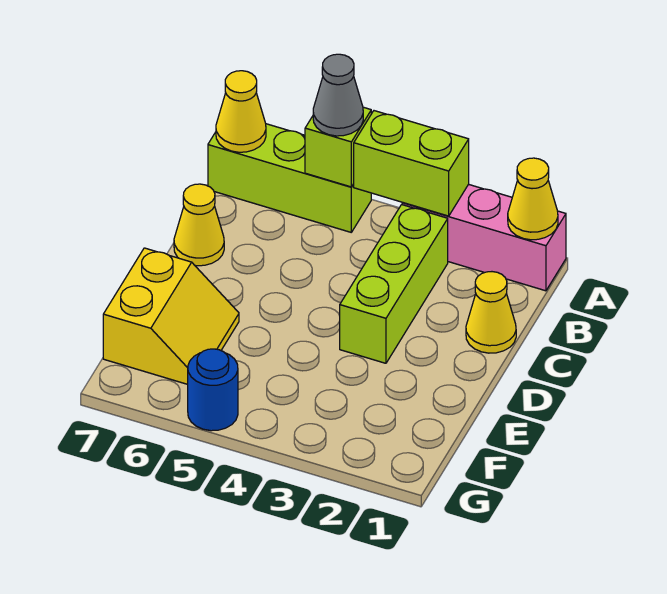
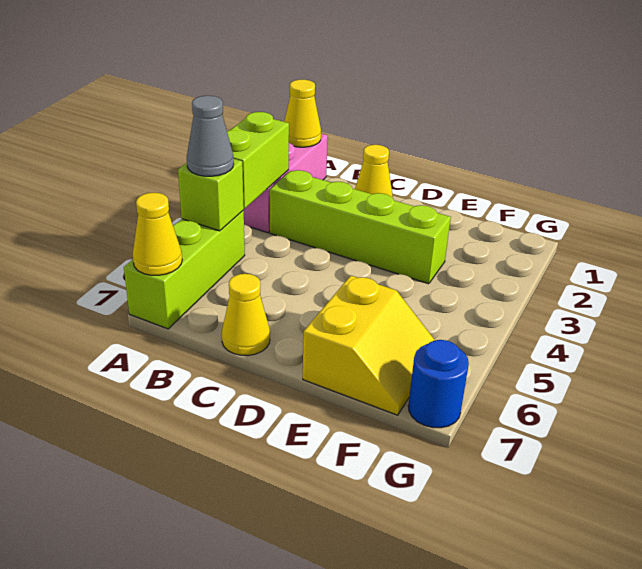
lime 1x3 brick [340,205,448,363] -> lime 1x4 brick [270,170,451,284]
yellow 2x2 slope [103,248,239,384] -> yellow 2x2 slope turned to [303,276,434,415]
blue 1x1 round brick [188,349,238,431] -> blue 1x1 round brick moved to [408,340,469,428]

